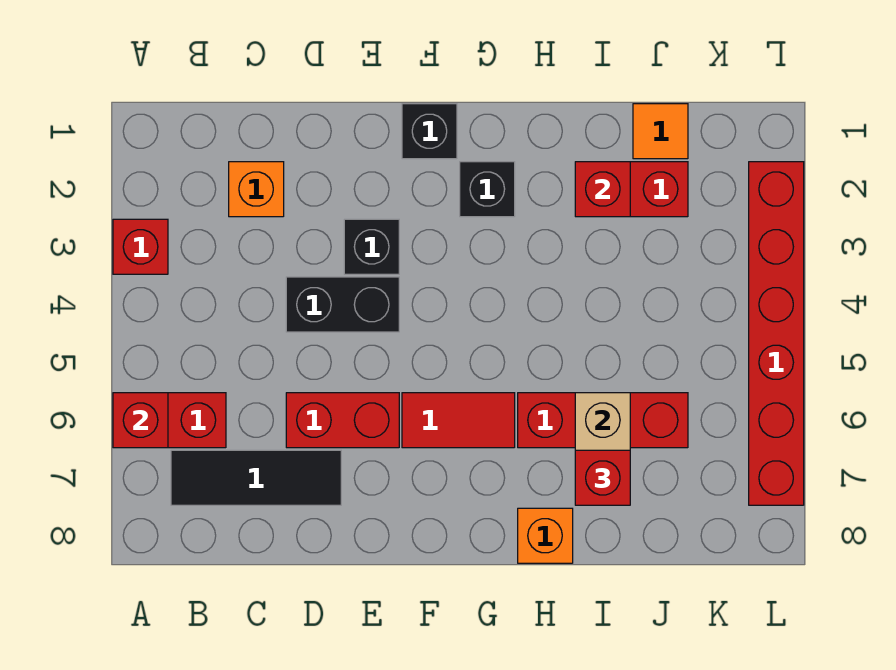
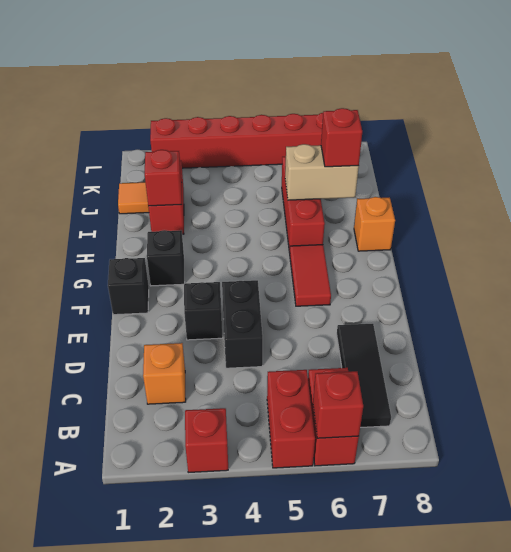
red 1x2 brick [286,393,399,448] -> red 1x2 brick moved to [267,370,315,468]

